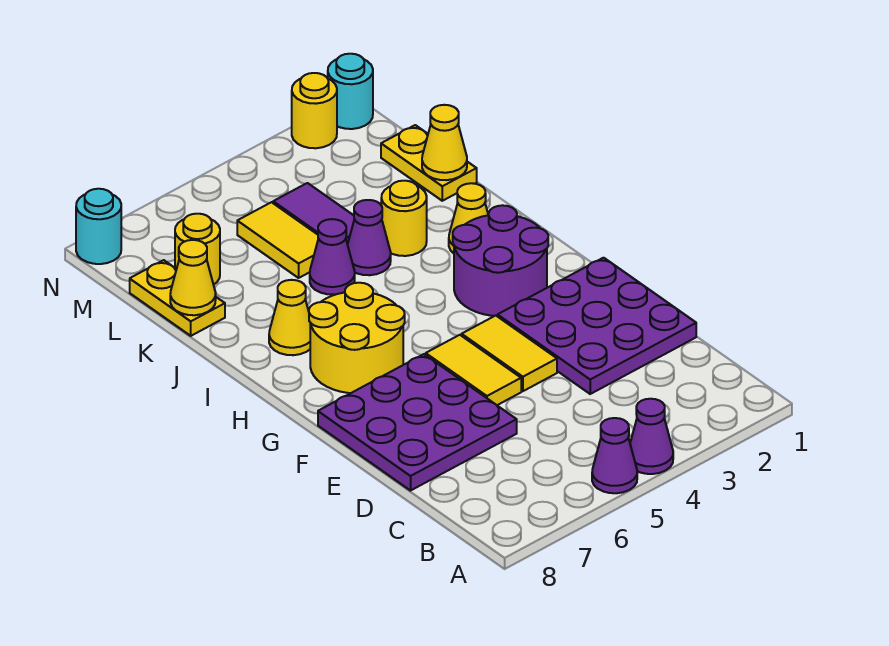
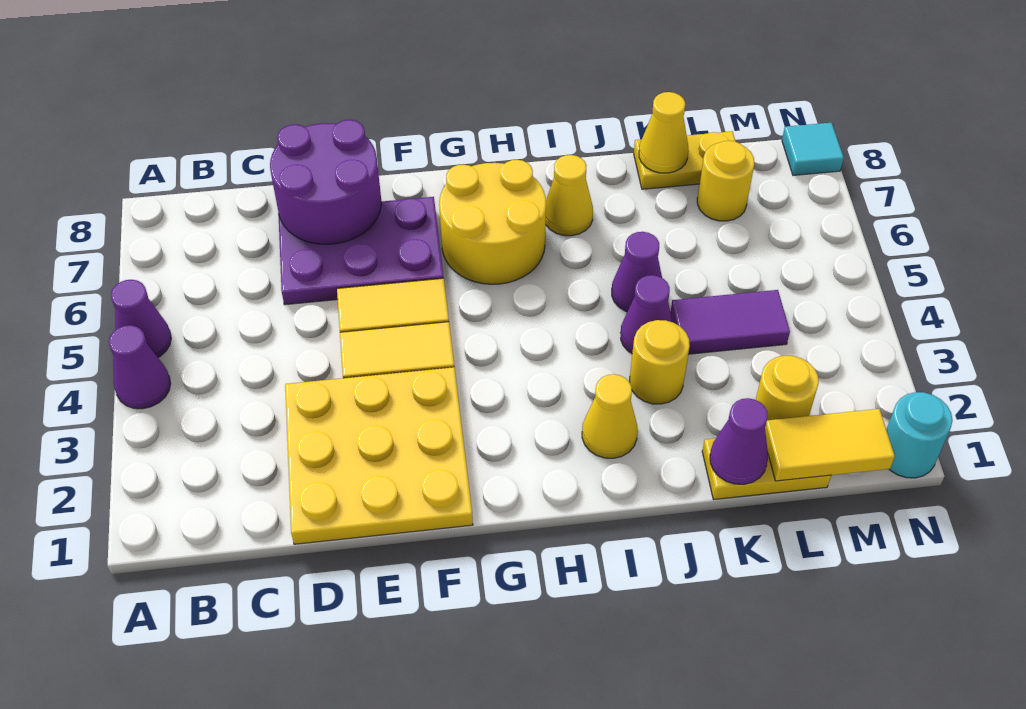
purple 3x3 plate [498,258,696,394] -> yellow 3x3 plate [285,367,473,544]
purple 3x3 plate [318,354,517,491] -> purple 2x3 plate [278,197,444,305]
purple 2x2 round brick [453,205,548,316] -> purple 2x2 round brick moved to [270,120,381,244]
yellow 1x1 cone [422,105,467,180] -> purple 1x1 cone [710,398,768,484]
yellow 1x2 tile [237,202,318,278] -> yellow 1x2 tile moved to [765,409,895,481]
yellow 1x1 round brick [292,73,337,148] -> yellow 1x1 round brick moved to [756,356,819,420]
cyan 1x1 round brick [76,189,121,264] -> cyan 1x1 tile [782,123,844,175]

